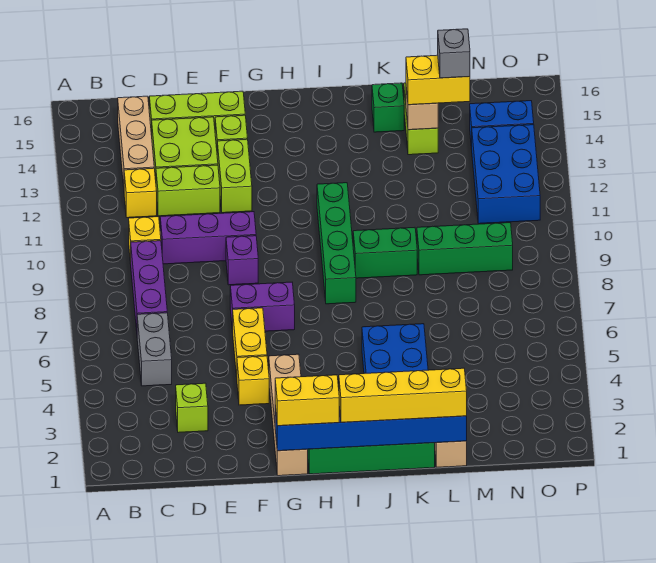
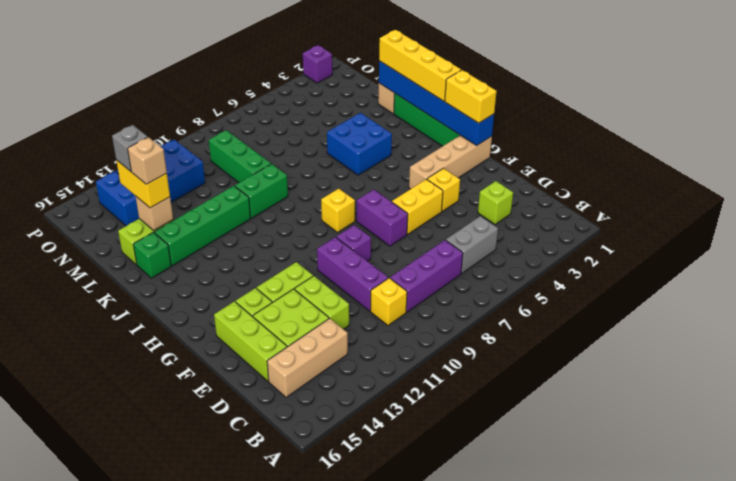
yellow 1x1 brick [124,168,157,218] -> yellow 1x1 brick moved to [321,189,355,232]
green 1x4 brick [317,183,356,304] -> green 1x4 brick moved to [155,186,251,266]
green 1x2 brick [353,227,417,278] -> green 1x2 brick turned to [235,164,288,218]
none -> tan 1x1 brick [128,137,167,184]
none -> purple 1x1 brick [303,45,332,83]

